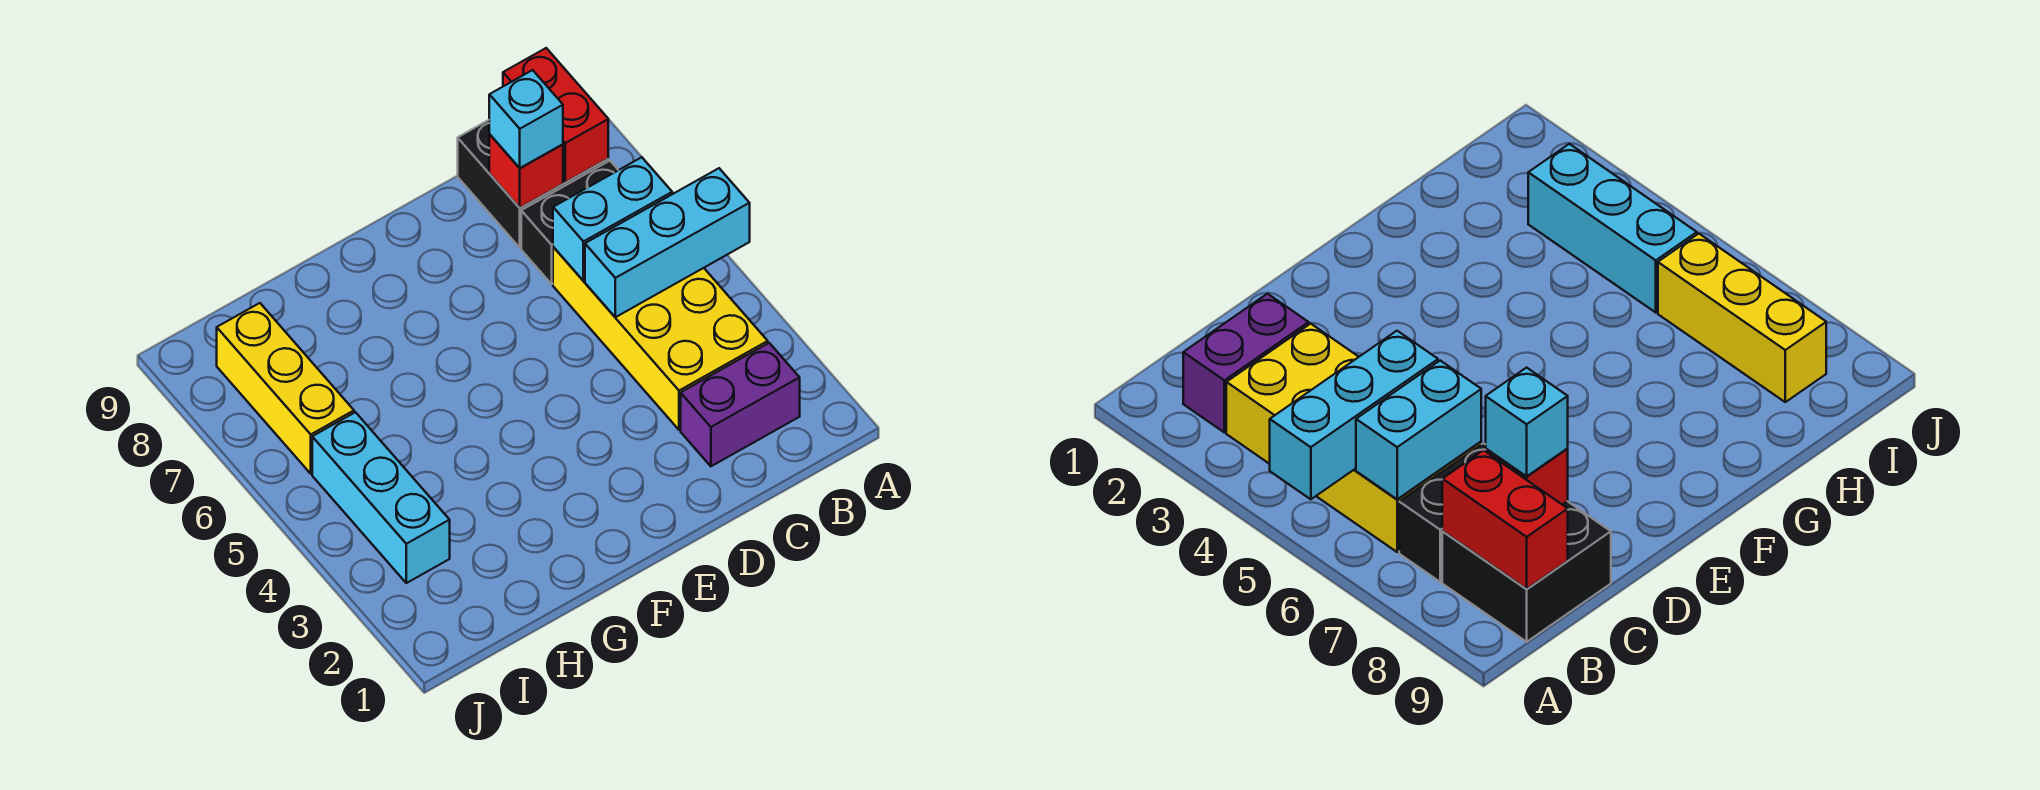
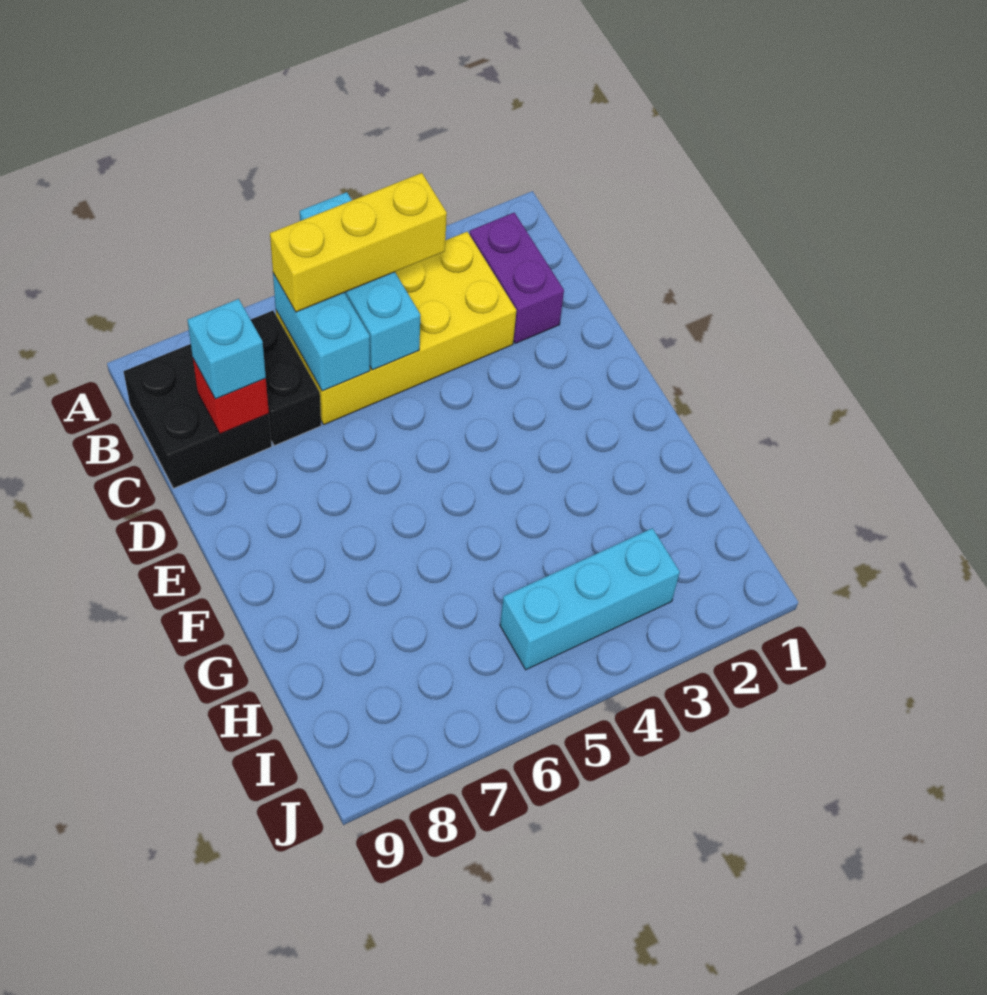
red 1x2 brick [503,48,608,183] -> none
yellow 1x3 brick [217,303,354,474] -> yellow 1x3 brick moved to [270,173,447,312]

